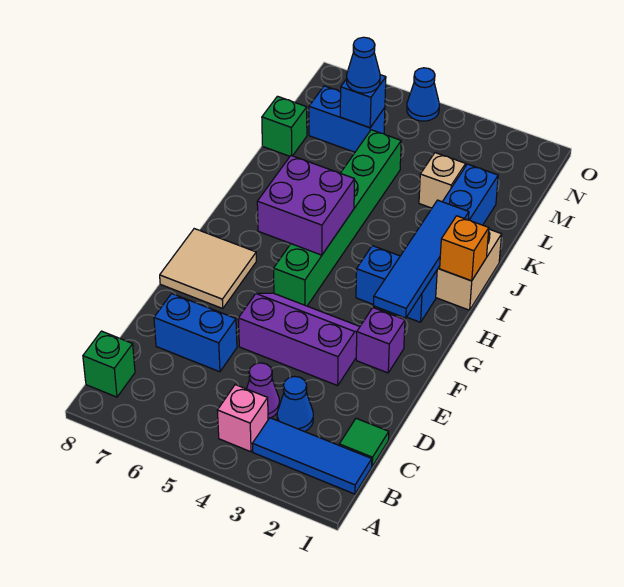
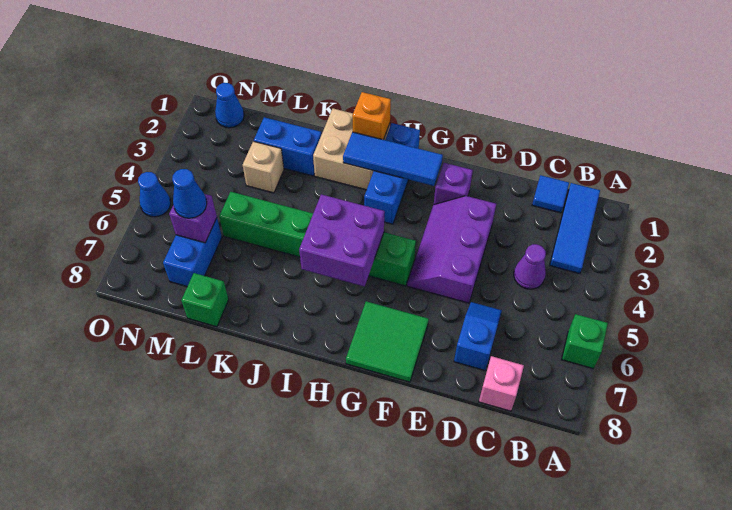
pink 1x1 brick [217,385,268,452] -> pink 1x1 brick moved to [479,356,524,411]
green 1x1 brick [83,331,135,397] -> green 1x1 brick moved to [562,314,608,368]
green 1x1 tile [339,418,389,466] -> blue 1x1 tile [532,175,569,213]
blue 1x1 cone [277,376,313,432] -> blue 1x1 cone moved to [215,83,244,128]
blue 1x2 brick [154,294,237,372] -> blue 1x2 slope [454,302,502,371]
tan 2x2 tile [160,229,256,308] -> green 2x2 tile [346,301,429,382]
blue 1x4 tile [374,200,469,318] -> blue 1x3 tile [343,132,443,186]
blue 1x2 brick [356,246,437,322] -> blue 1x3 brick [364,123,420,224]
blue 1x1 brick [340,75,386,128] -> purple 1x1 brick [169,194,217,243]

